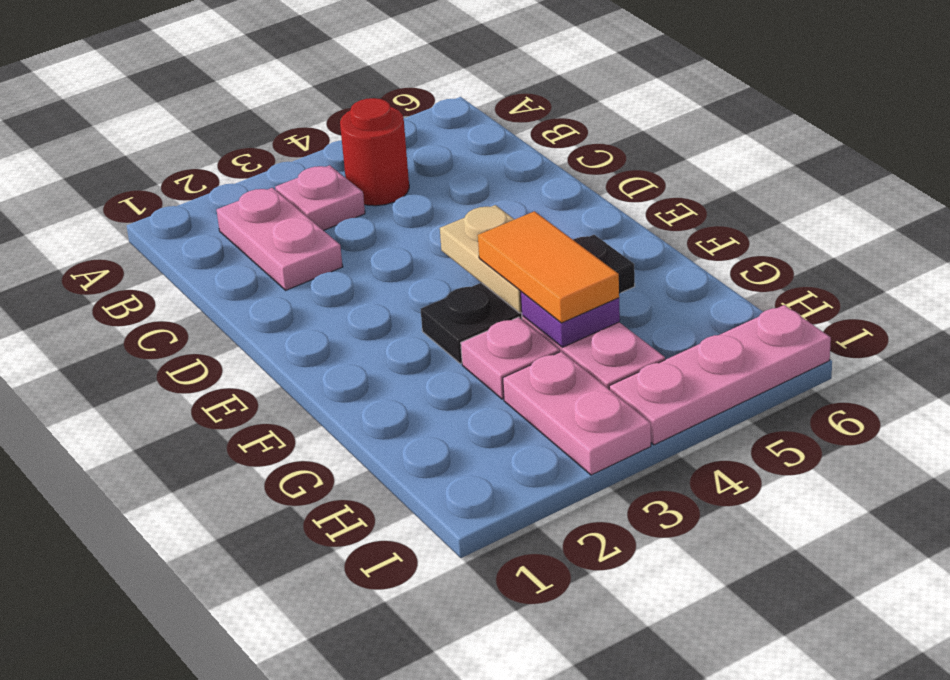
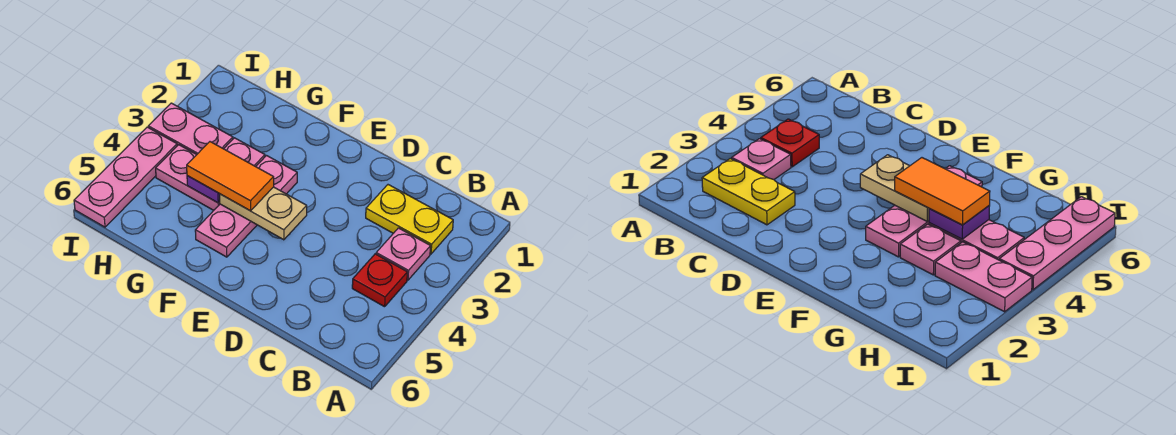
pink 1x2 plate [217,188,343,290] -> yellow 1x2 plate [366,185,453,254]
red 1x1 round brick [340,98,409,206] -> red 1x1 plate [352,254,407,307]
black 1x3 plate [421,235,635,364] -> pink 1x3 plate [195,156,297,257]

